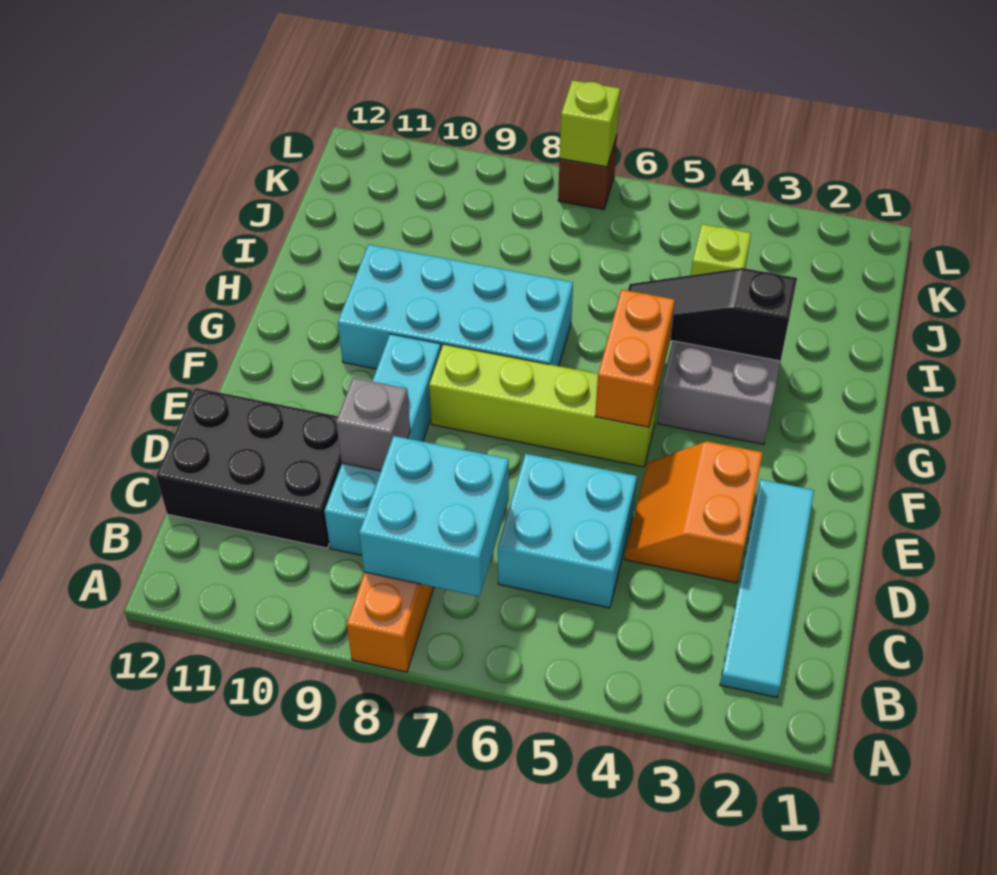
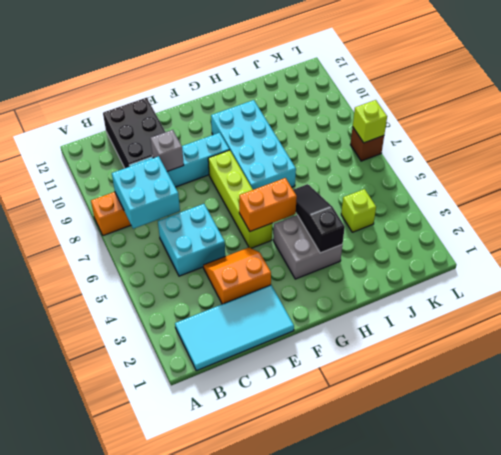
cyan 1x4 tile [720,479,814,697] -> cyan 2x4 tile [175,285,294,371]

